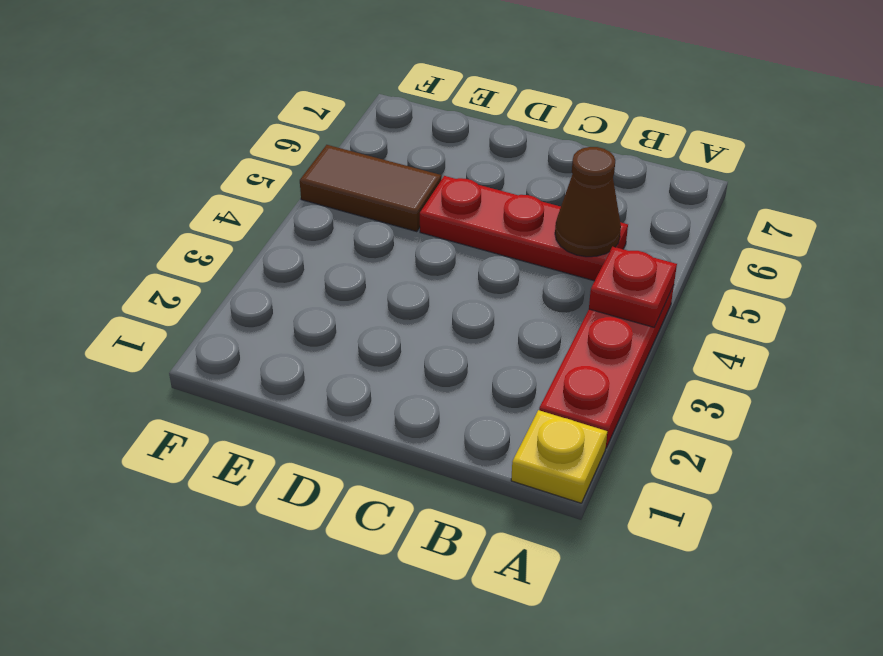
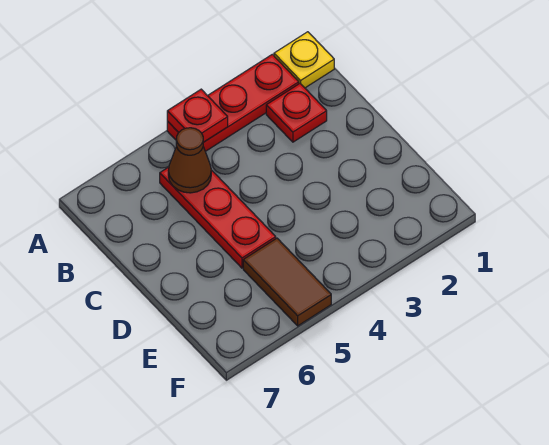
none -> red 1x1 plate [266,84,327,142]

